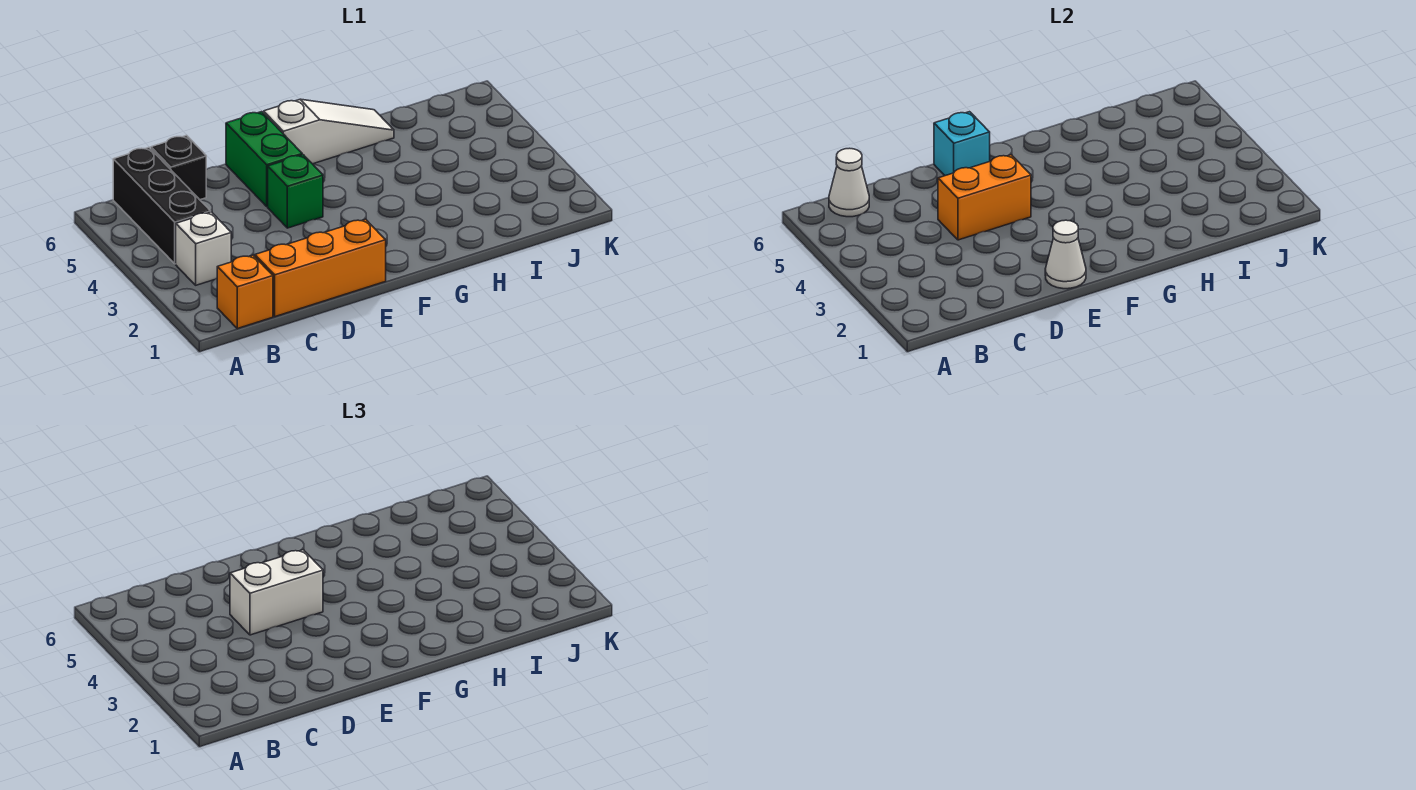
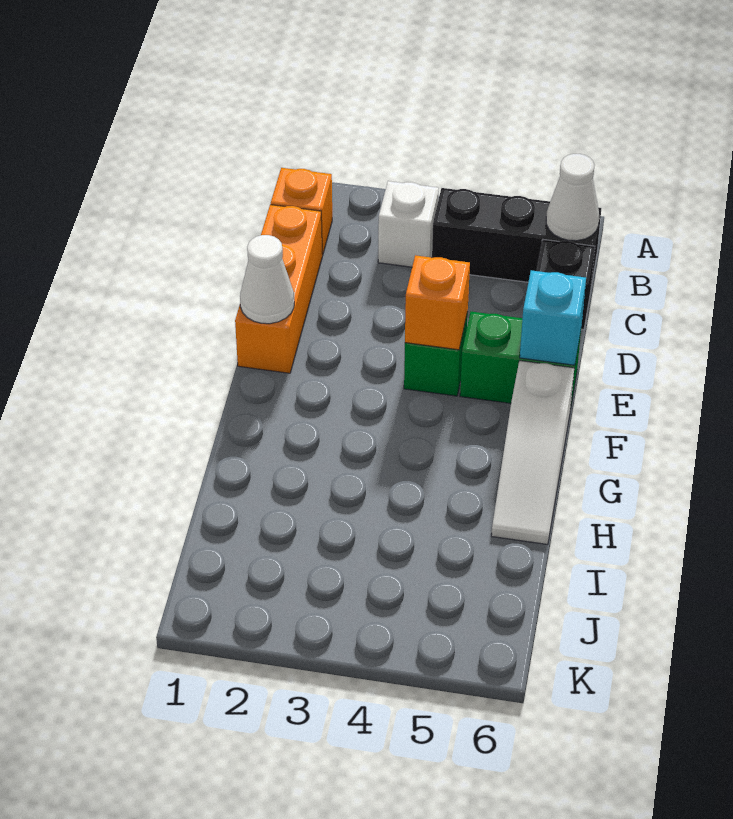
orange 1x2 brick [938,155,1031,240] -> orange 1x1 brick [405,255,470,350]
white 1x2 brick [230,550,323,635] -> none

